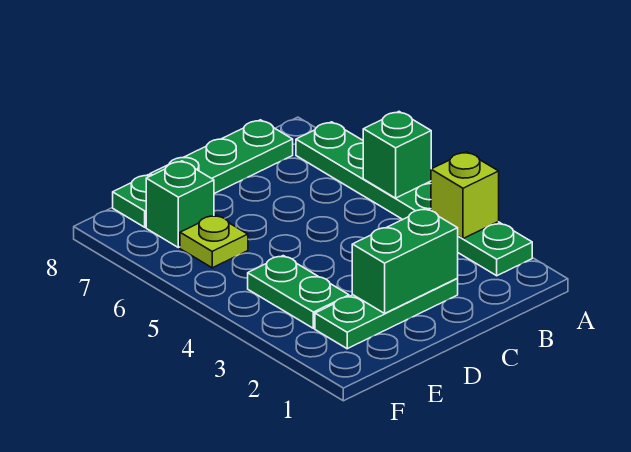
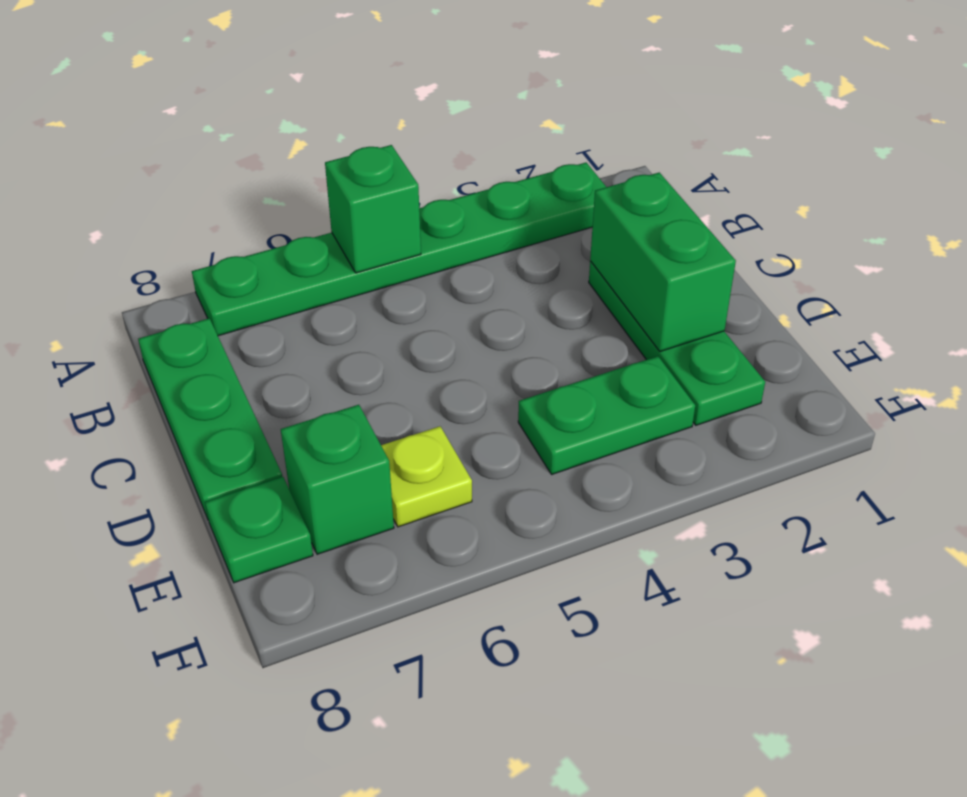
lime 1x1 brick [431,152,499,239] -> none

